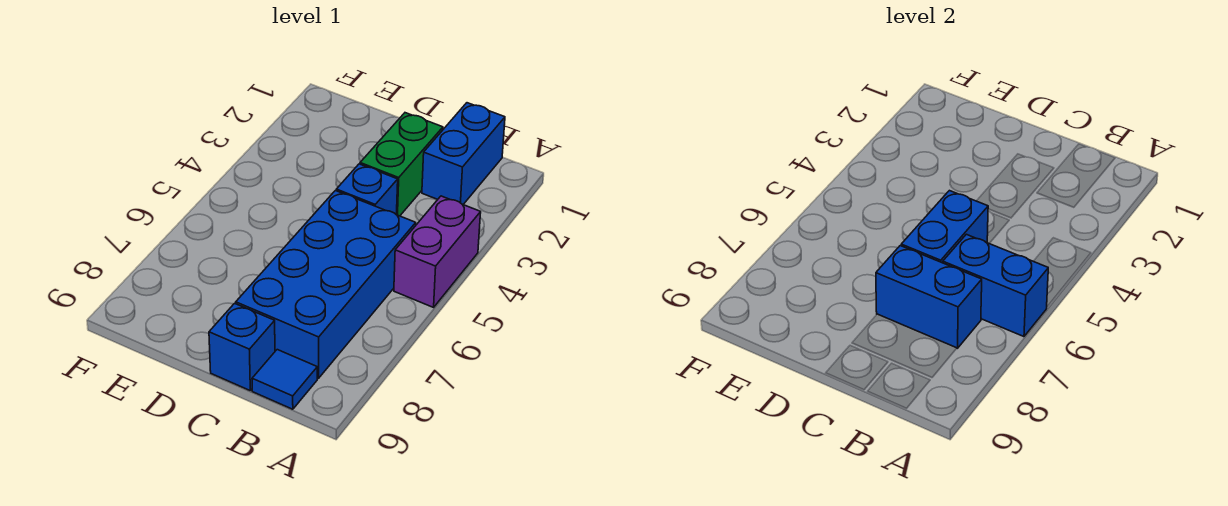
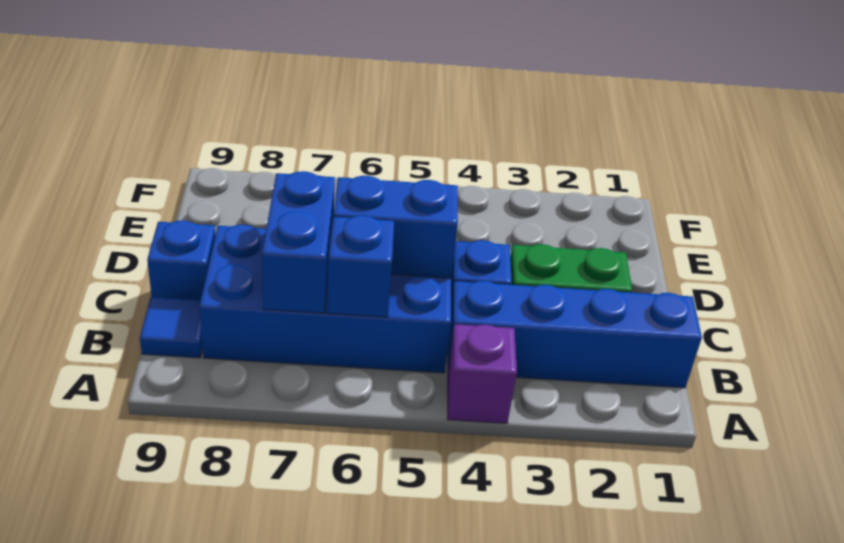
purple 1x2 brick [394,196,481,307] -> purple 1x1 brick [448,324,517,423]
blue 1x2 brick [943,234,1048,337] -> blue 1x1 brick [327,215,394,317]
blue 1x2 brick [422,103,505,205] -> blue 1x4 brick [448,281,702,388]

